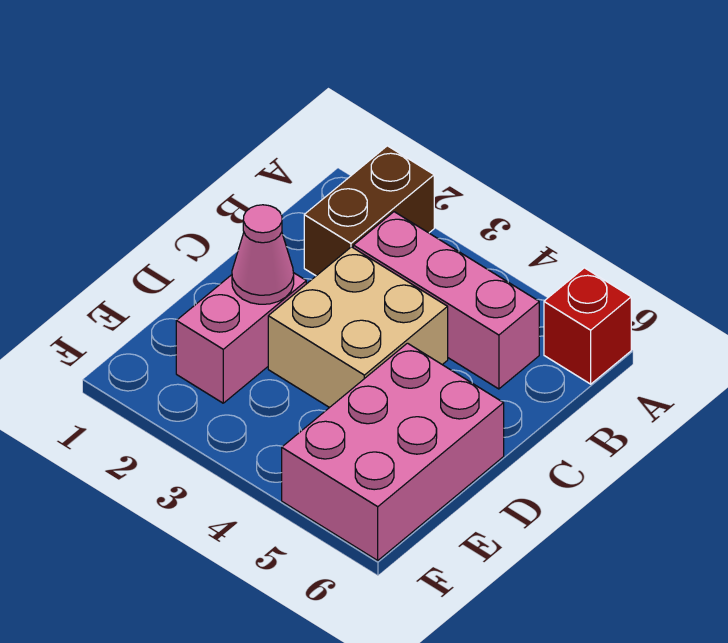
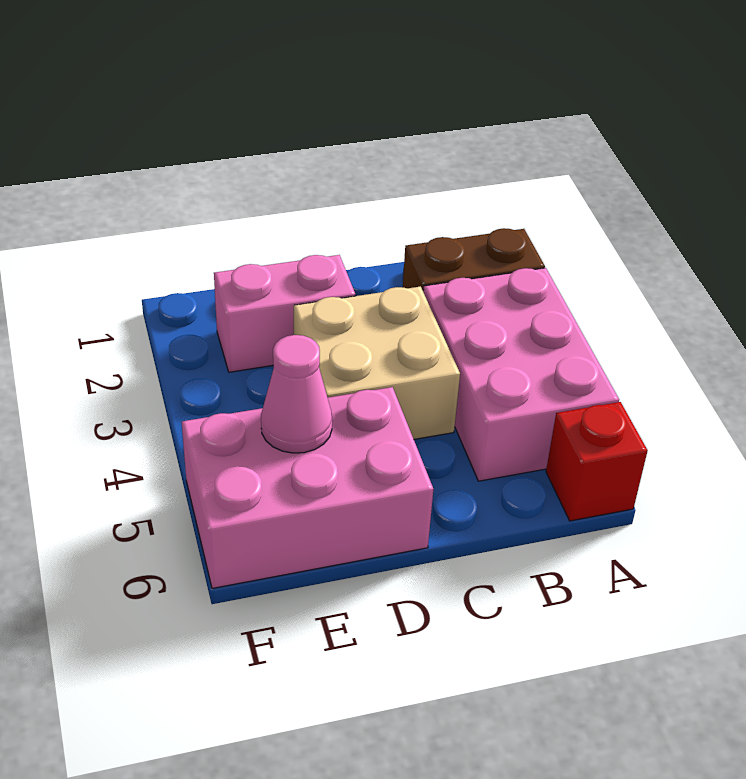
pink 1x3 brick [353,212,539,389] -> pink 2x3 brick [423,268,619,481]
pink 1x1 cone [232,205,294,304] -> pink 1x1 cone moved to [261,335,332,453]

